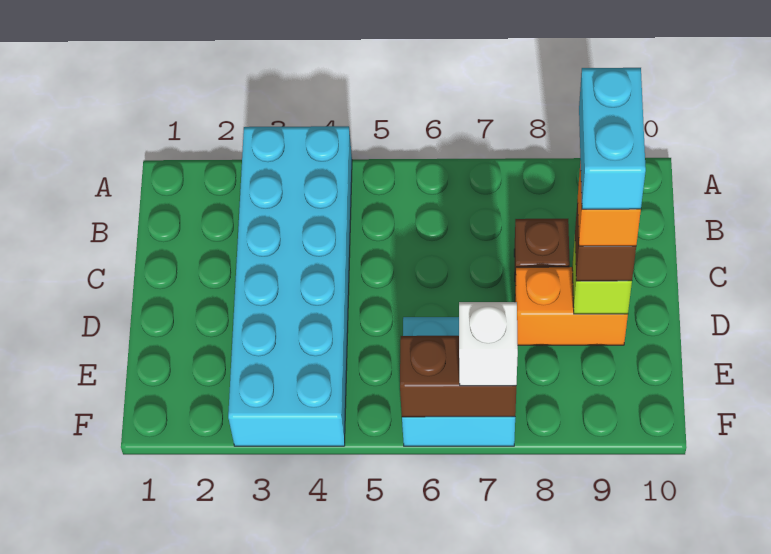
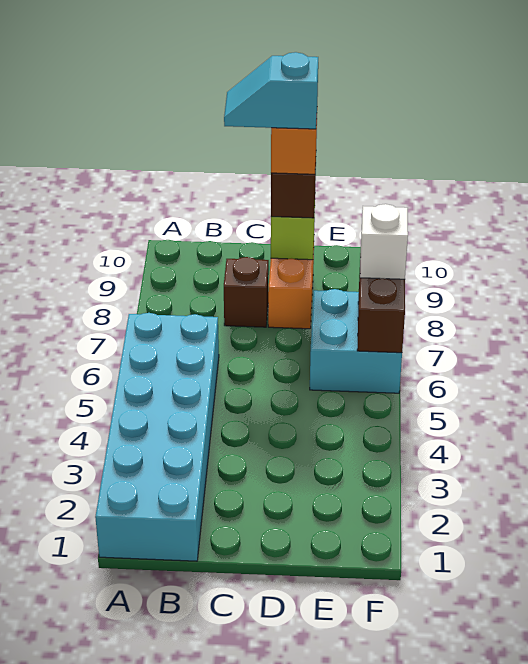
cyan 2x6 brick [228,126,352,446] -> cyan 2x6 brick turned to [95,313,219,561]
cyan 1x2 brick [579,68,646,209] -> cyan 1x2 slope [224,52,318,129]

